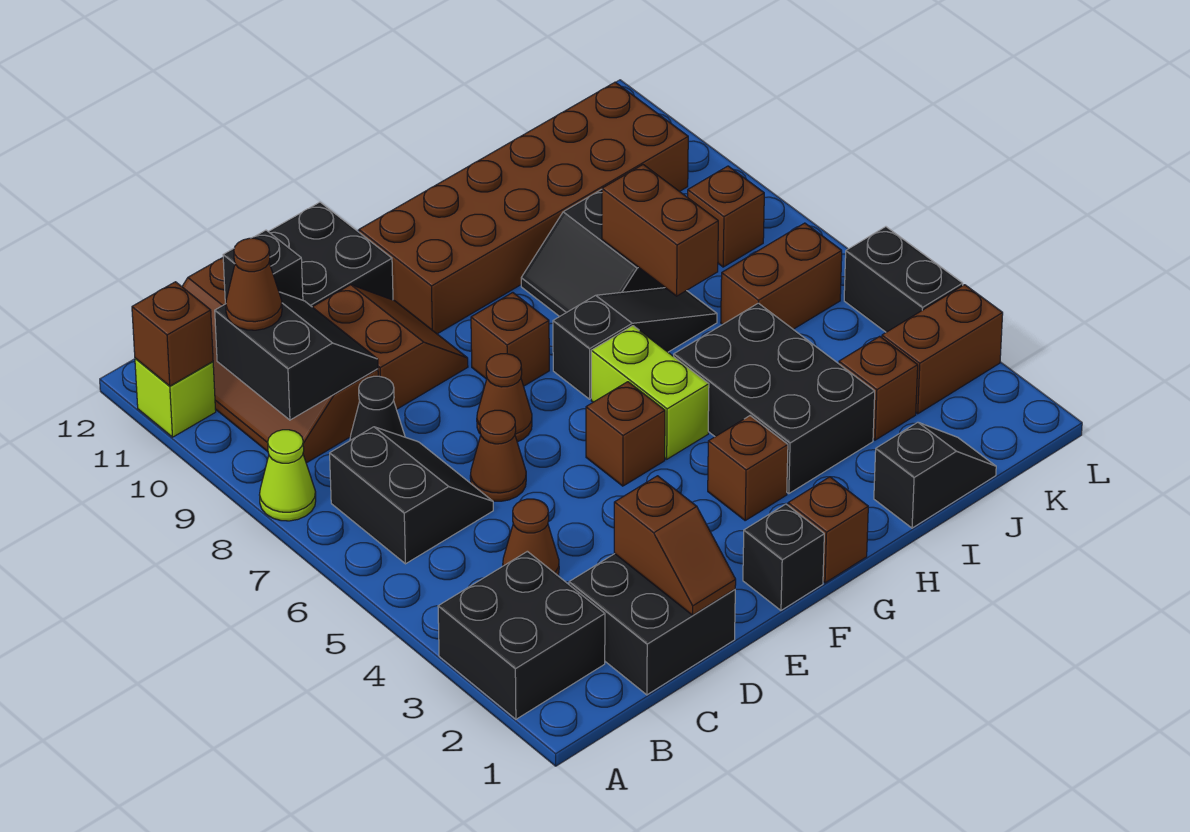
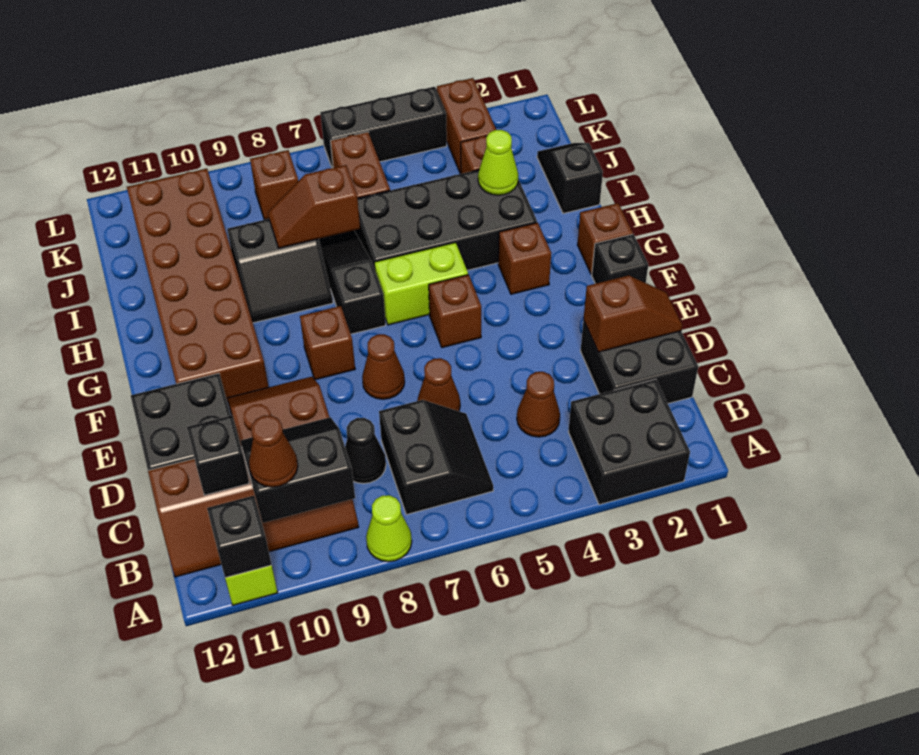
brown 1x1 brick [132,282,213,386] -> black 1x1 brick [207,496,272,578]
black 2x2 slope [330,427,493,564] -> black 2x2 slope turned to [379,400,493,515]
black 2x3 brick [674,303,875,494] -> black 2x4 brick [354,170,537,270]
none -> lime 1x1 cone [478,130,518,195]
brown 1x2 brick [602,165,718,296] -> brown 1x2 slope [268,165,360,248]
black 1x2 brick [844,227,963,332] -> black 1x3 brick [320,87,447,168]

